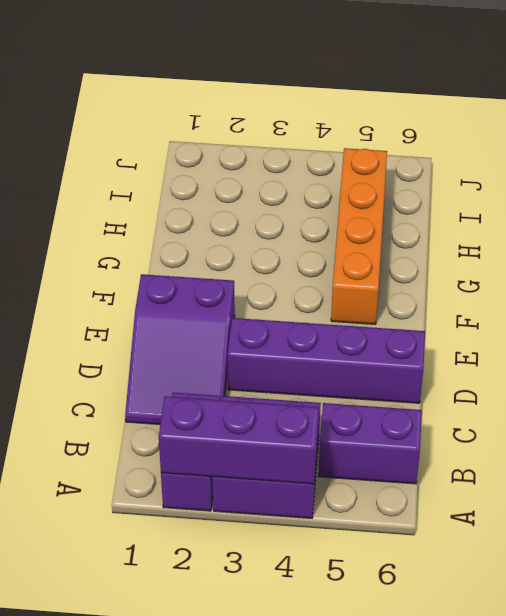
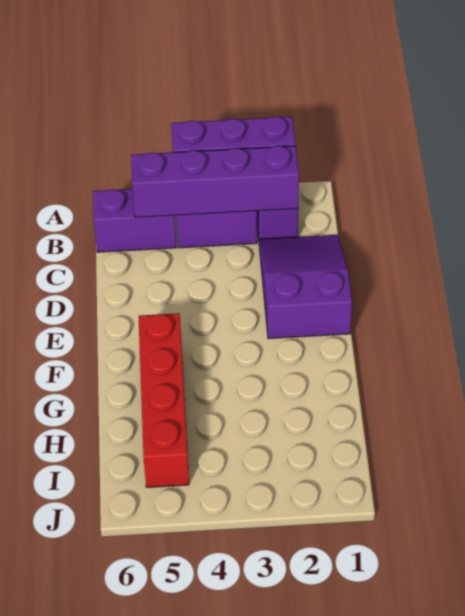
purple 1x4 brick [228,318,425,403] -> purple 1x4 brick moved to [131,146,299,217]
orange 1x4 brick [331,148,387,324] -> red 1x4 brick [138,313,189,487]

